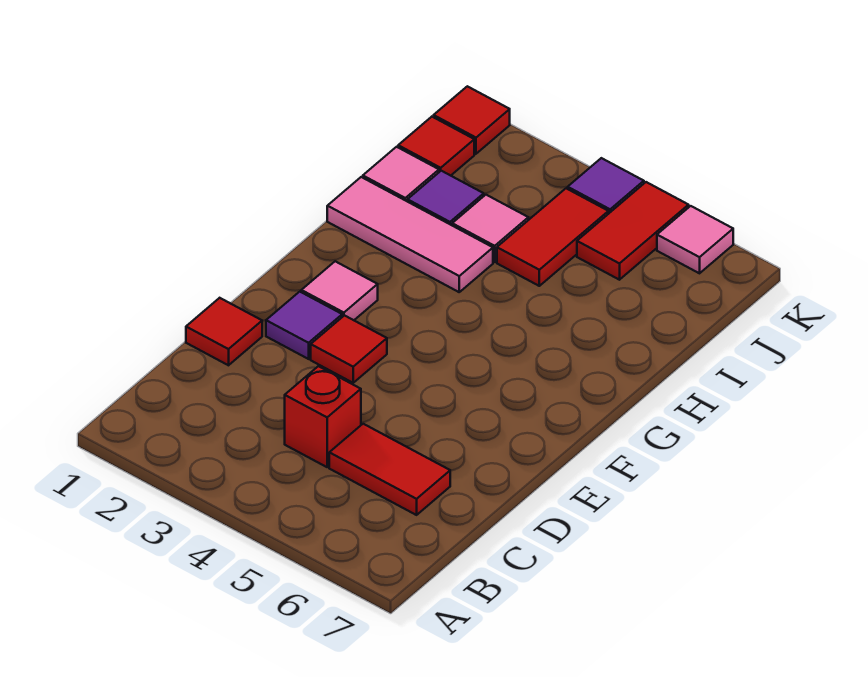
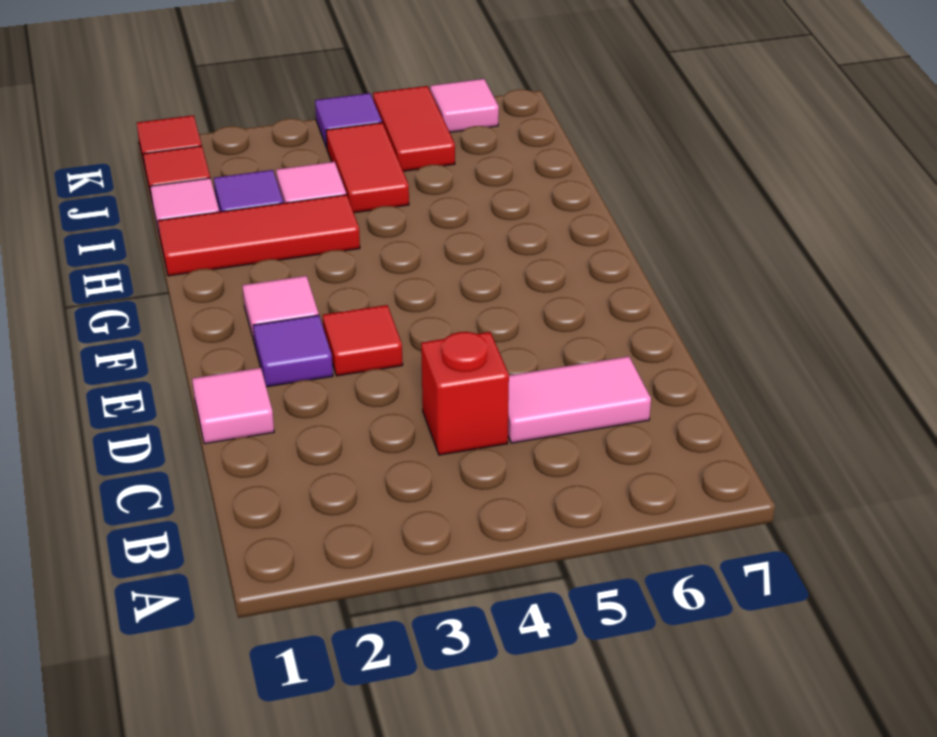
red 1x2 tile [329,424,450,515] -> pink 1x2 tile [508,356,651,443]
red 1x1 tile [186,298,262,365] -> pink 1x1 tile [192,368,274,444]
pink 1x3 tile [327,177,493,292] -> red 1x3 tile [158,195,360,276]

